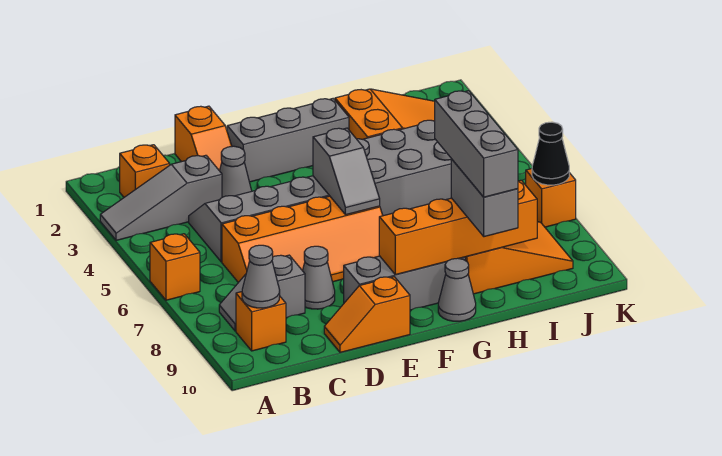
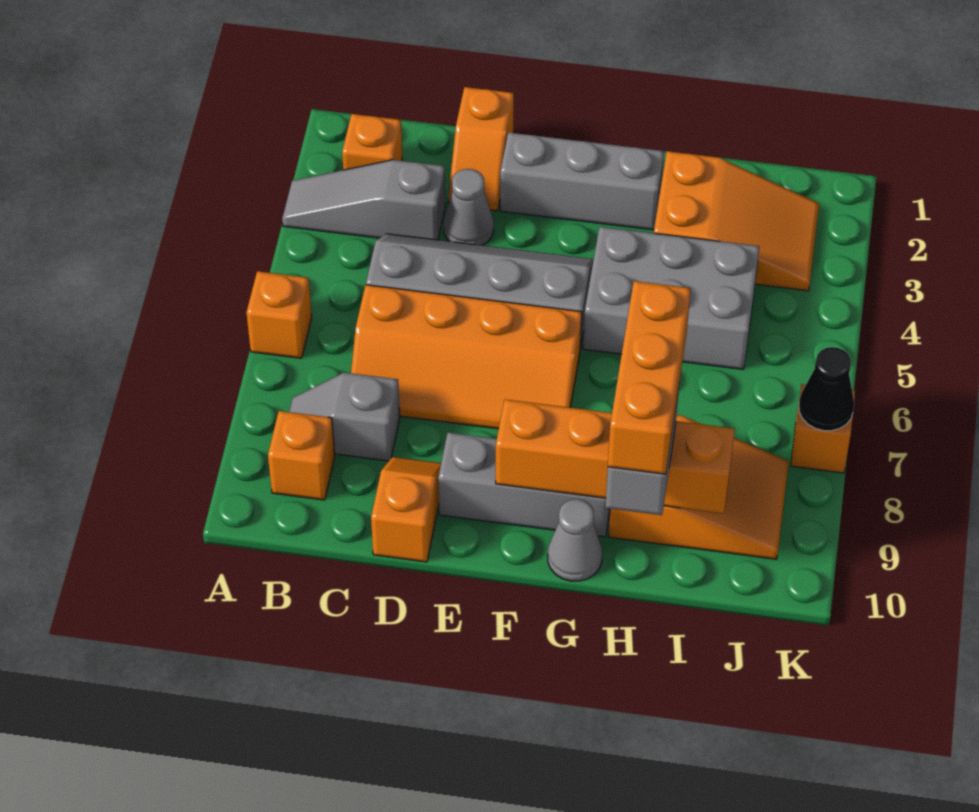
grey 1x1 cone [242,245,280,308] -> none
grey 1x1 cone [302,246,335,309] -> none
orange 1x2 slope [324,277,410,353] -> orange 1x2 slope turned to [371,457,441,562]
grey 1x2 slope [313,128,380,215] -> none
grey 1x3 brick [435,91,518,197] -> orange 1x3 brick [608,281,691,474]

